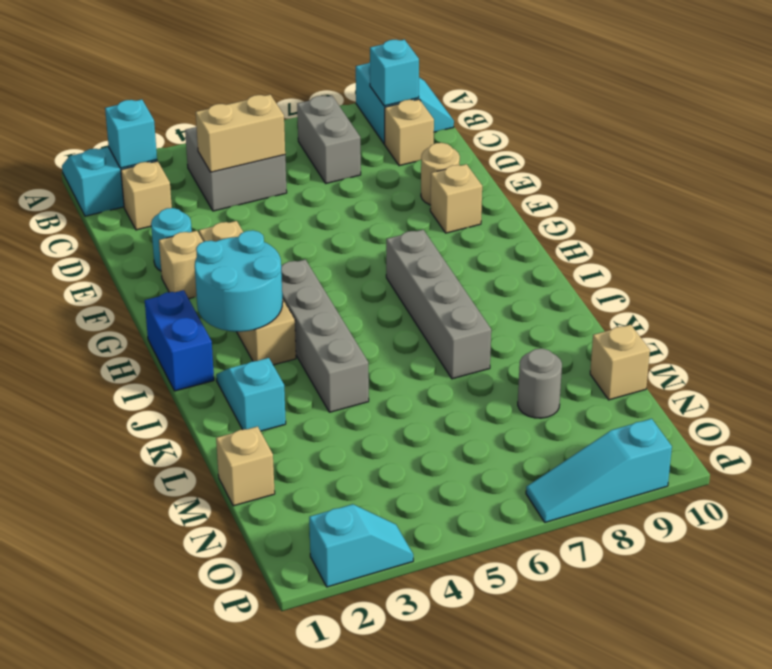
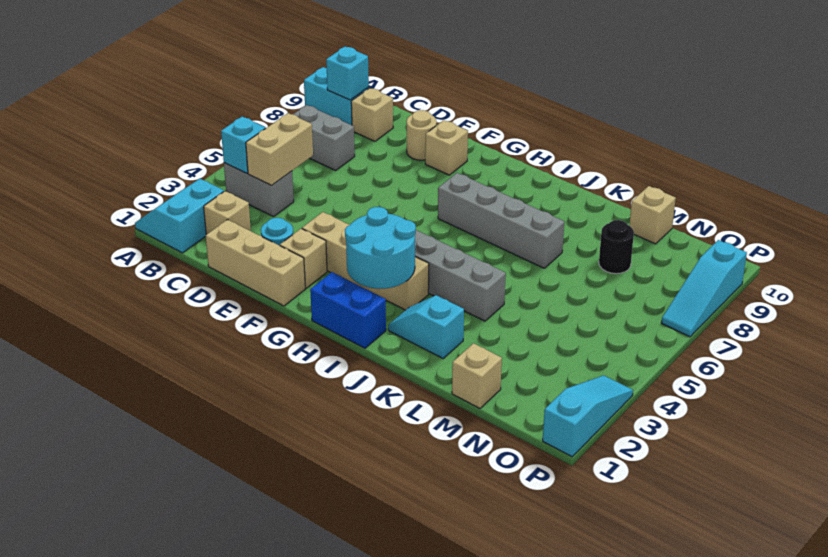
cyan 1x1 brick [105,99,157,168] -> cyan 1x1 brick moved to [221,117,266,173]
grey 2x2 brick [185,127,287,211] -> grey 1x2 brick [224,163,294,217]
none -> tan 1x3 brick [206,219,305,306]
grey 1x1 round brick [518,349,562,418] -> black 1x1 round brick [599,220,634,274]
cyan 1x2 slope [309,504,413,587] -> cyan 1x3 slope [543,375,633,457]

